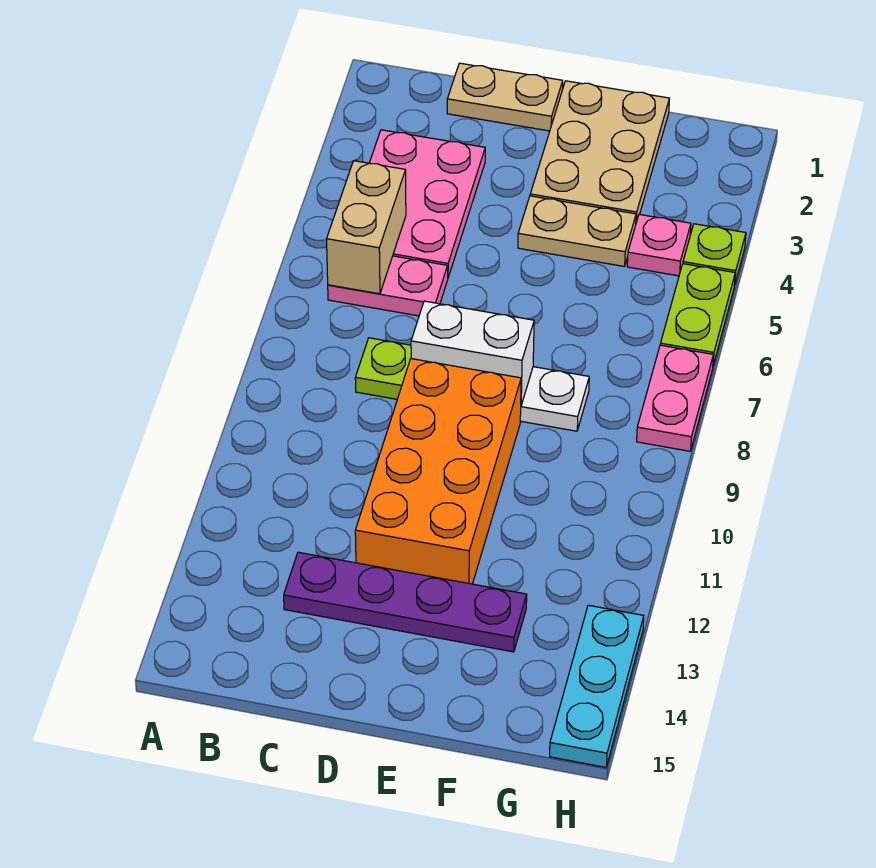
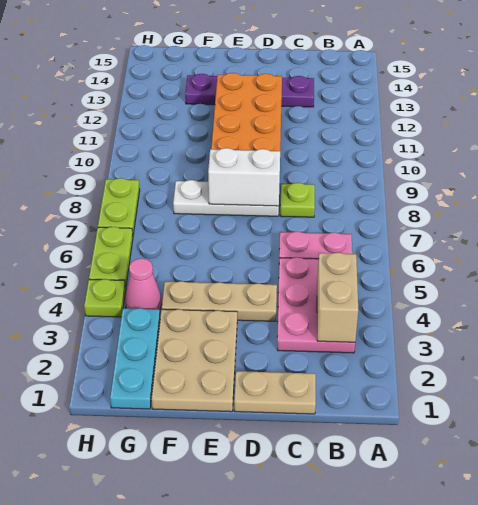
tan 1x2 brick [327,161,406,294] -> tan 1x2 brick moved to [317,252,358,342]
tan 1x2 plate [518,196,636,266] -> tan 1x3 plate [162,281,277,321]
pink 1x1 plate [627,214,691,276] -> pink 1x1 cone [125,258,162,310]
pink 1x2 plate [637,345,713,451] -> lime 1x2 plate [98,178,140,234]
cyan 1x3 plate [550,605,644,767] -> cyan 1x3 plate moved to [110,308,160,409]

